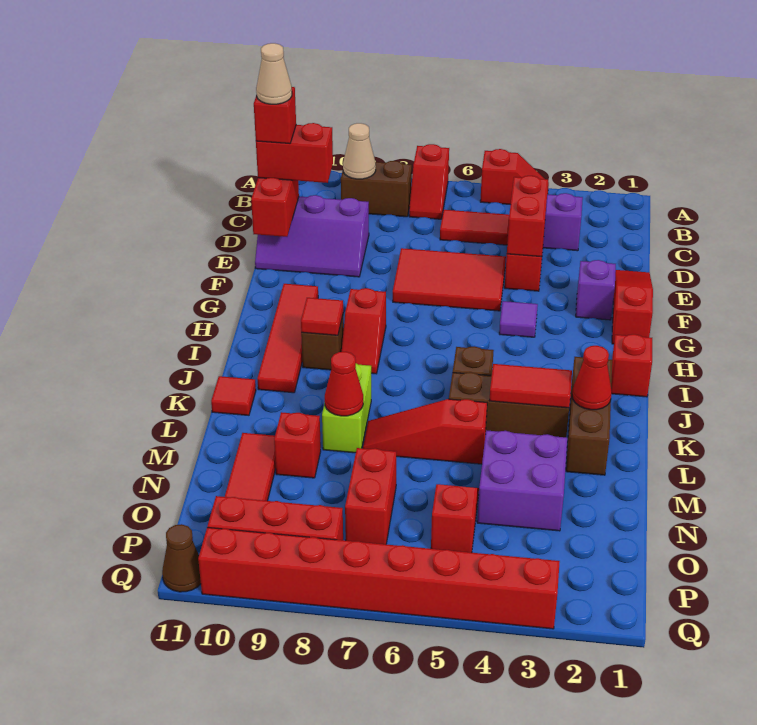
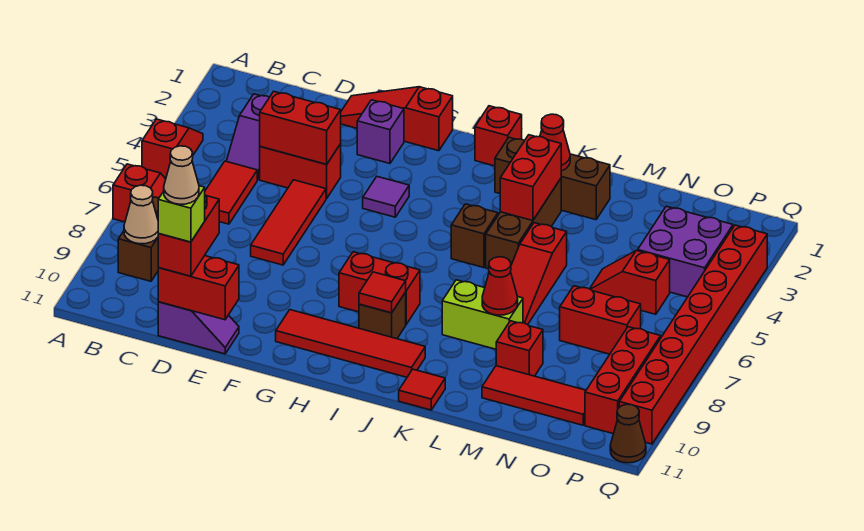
purple 2x3 slope [255,195,369,277] -> purple 1x2 slope [158,302,239,354]
red 1x1 brick [254,87,296,143] -> lime 1x1 brick [158,186,205,242]
red 2x3 tile [393,248,506,311] -> red 1x3 tile [251,180,326,265]
red 1x2 slope [342,288,386,374] -> red 1x2 brick [339,252,420,324]
red 1x2 tile [489,364,572,408] -> red 1x2 brick [500,135,561,221]
purple 2x2 brick [477,430,567,531] -> purple 2x2 brick moved to [638,206,733,297]

